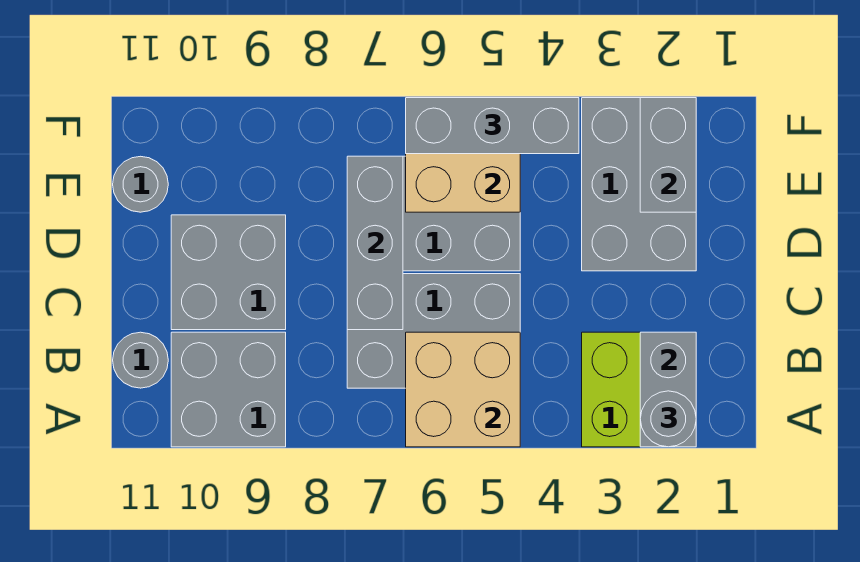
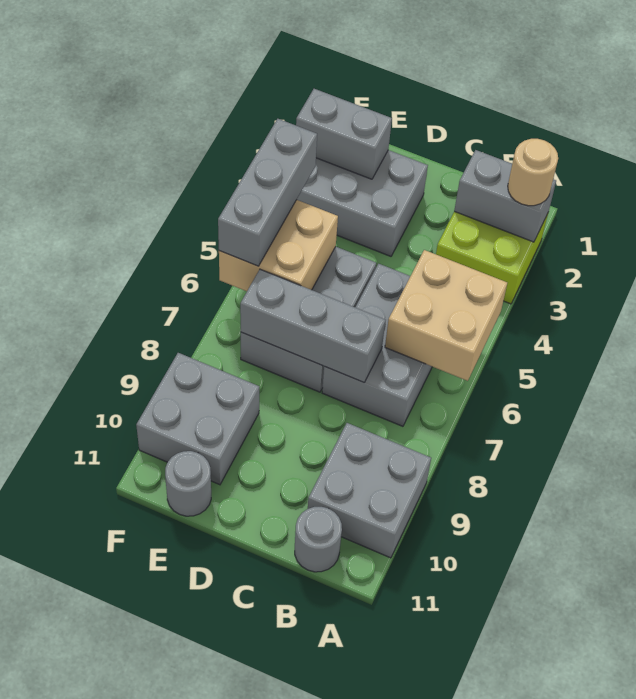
grey 1x1 round brick [640,391,696,447] -> tan 1x1 round brick [508,139,558,206]
grey 2x2 brick [171,215,286,330] -> grey 2x2 brick moved to [136,353,259,485]

